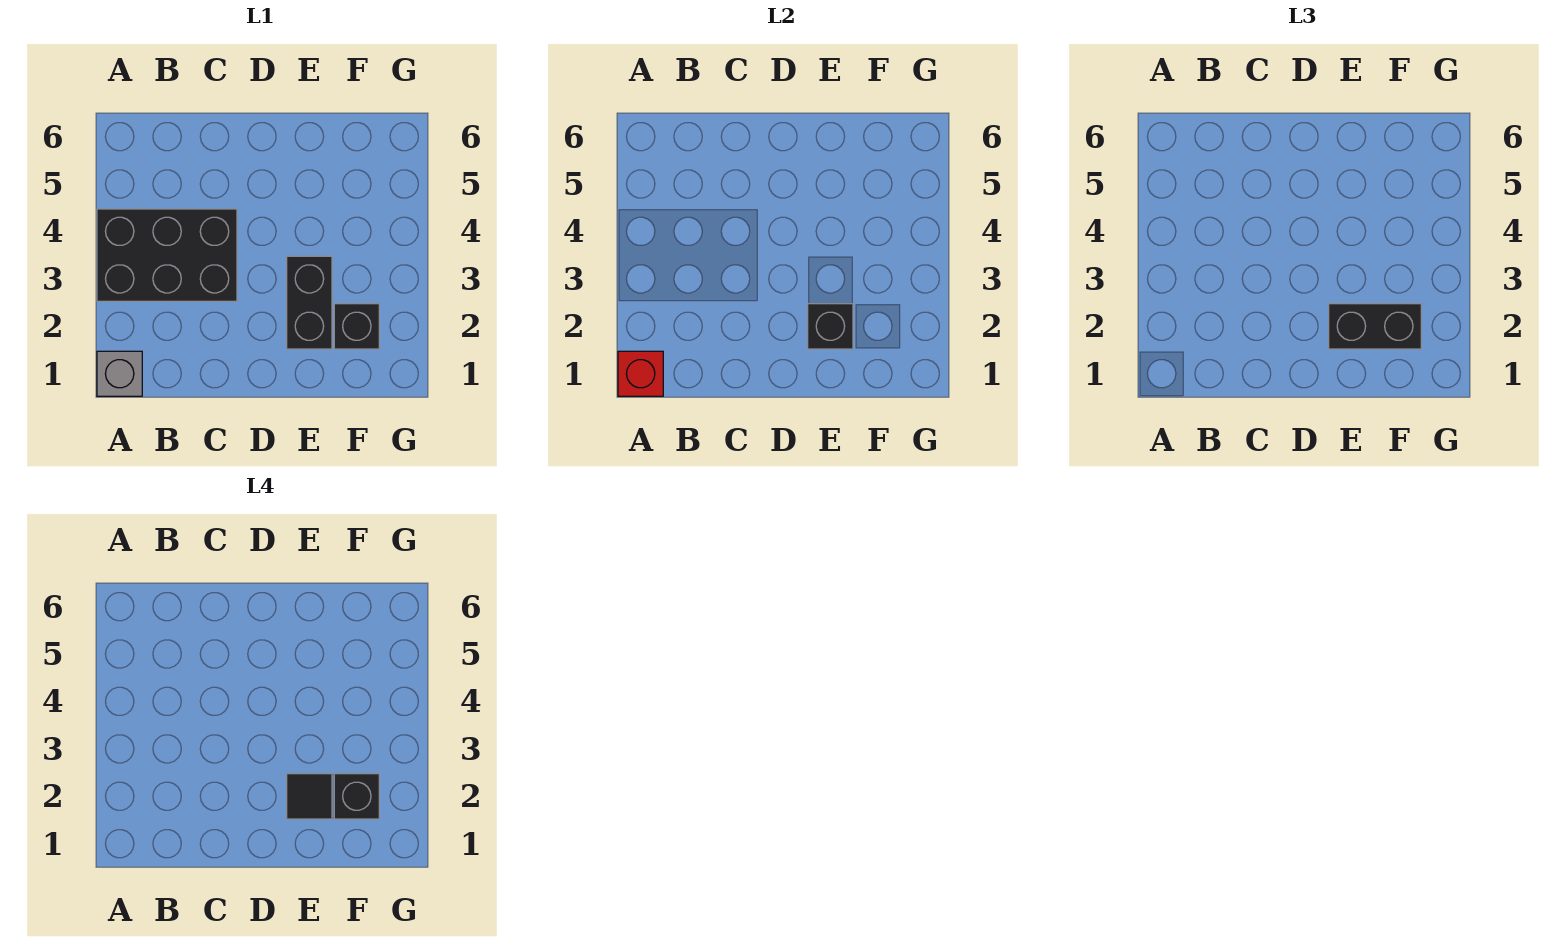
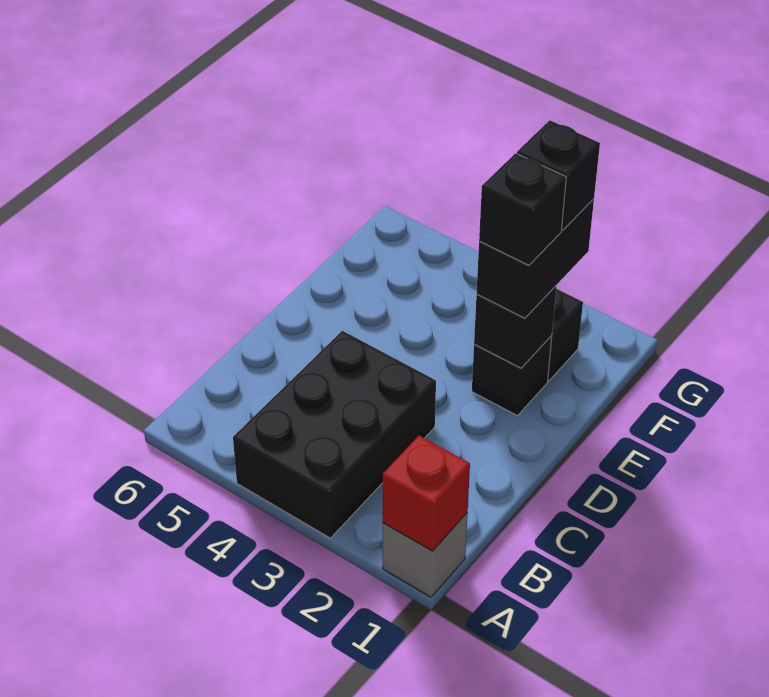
black 1x2 brick [287,256,332,349] -> black 1x1 brick [472,336,552,416]
black 1x1 tile [287,774,332,819] -> black 1x1 brick [479,153,566,265]

